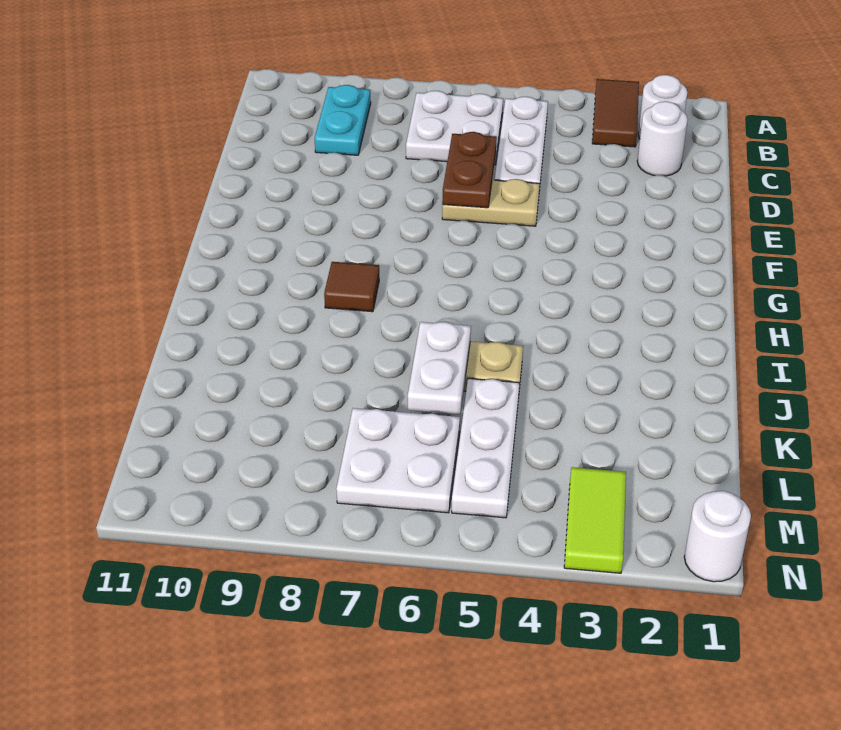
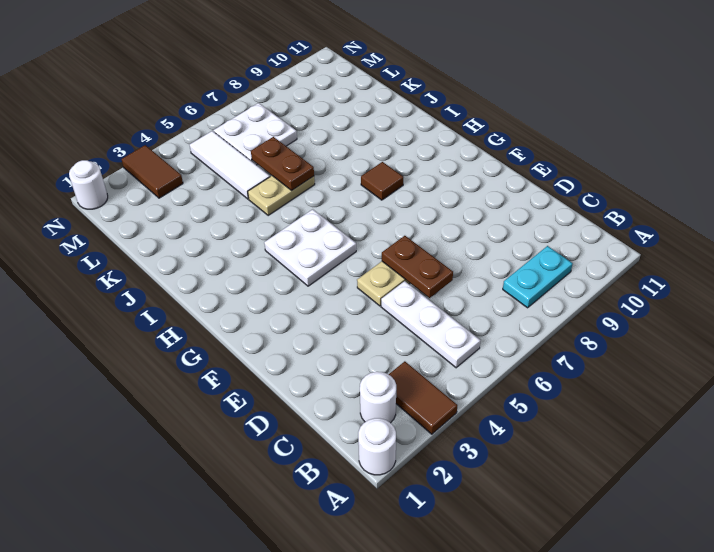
white 2x2 plate [406,91,503,165] -> white 2x2 plate moved to [264,209,356,286]
cyan 1x2 plate [315,85,371,155] -> cyan 1x2 plate turned to [503,246,573,308]
white 1x1 round brick [637,101,688,176] -> white 1x1 round brick moved to [358,418,396,475]
white 1x2 plate [408,322,471,414] -> brown 1x2 plate [251,137,314,191]
white 1x3 plate [452,379,519,518] -> white 1x3 tile [189,131,270,199]
lime 1x2 tile [564,467,626,573] -> brown 1x2 tile [122,145,183,198]

